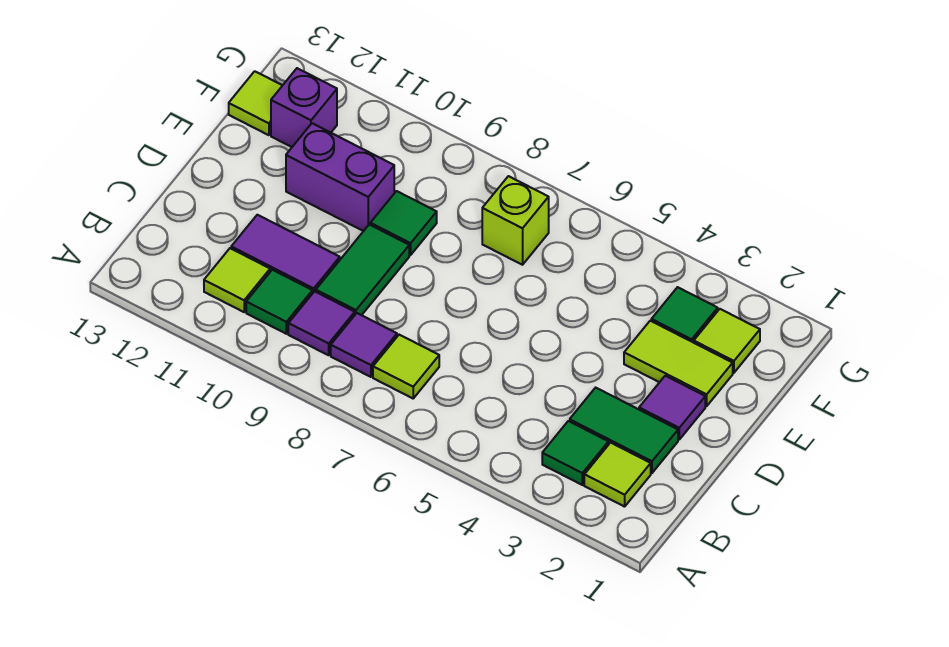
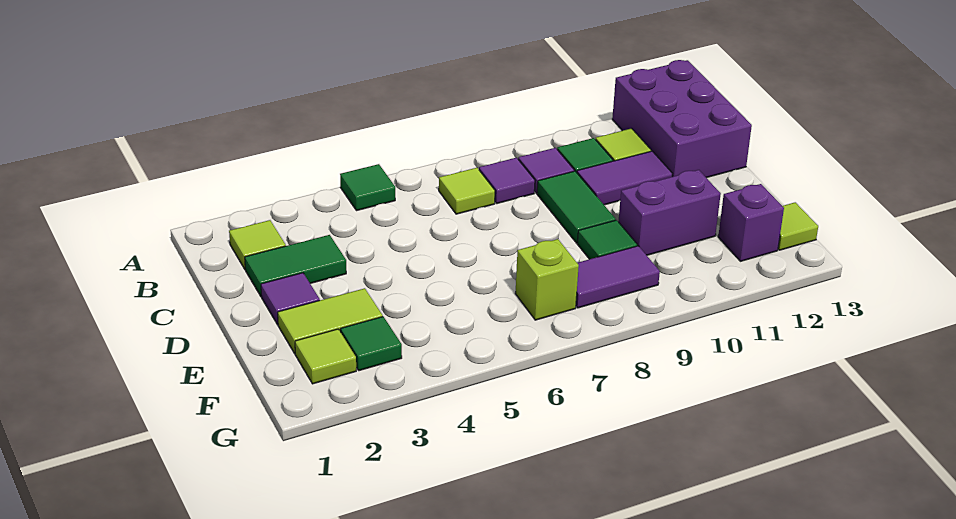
none -> purple 2x3 brick [612,60,752,178]
green 1x1 tile [542,421,608,485] -> green 1x1 tile moved to [340,164,395,211]
none -> purple 1x2 tile [576,246,660,308]

